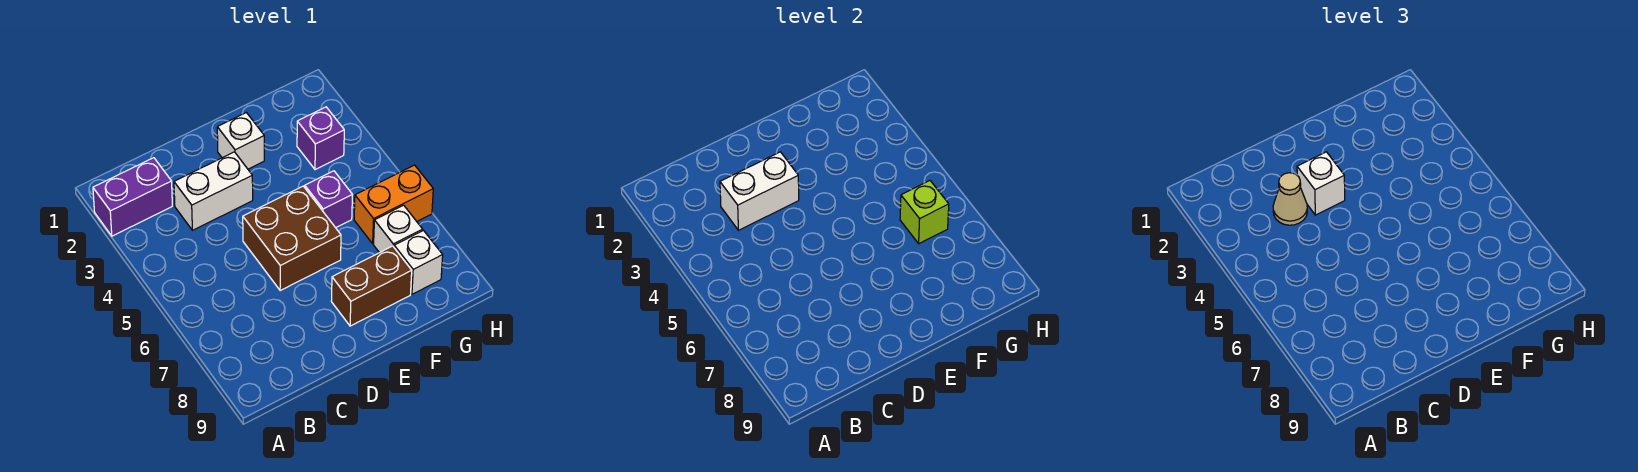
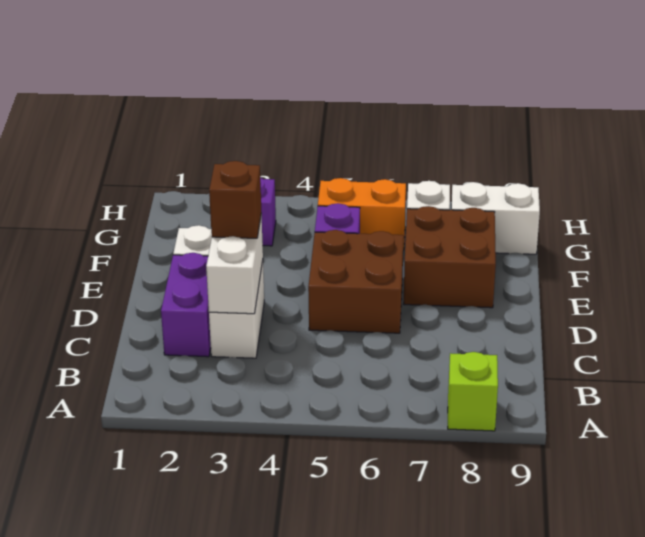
purple 1x2 brick [93,158,172,236] -> purple 1x2 brick moved to [161,253,211,357]
tan 1x1 cone [1273,173,1307,225] -> none
white 1x1 brick [1297,152,1345,215] -> brown 1x1 brick [209,161,261,238]
brown 1x2 brick [331,246,412,326] -> brown 2x2 brick [404,206,496,308]
orange 1x2 brick [354,165,433,244] -> orange 1x2 brick turned to [318,178,406,250]
lime 1x1 brick [900,181,949,244] -> lime 1x1 brick moved to [448,352,498,431]
white 1x1 brick [394,231,443,294] -> white 1x2 brick [451,182,540,254]

